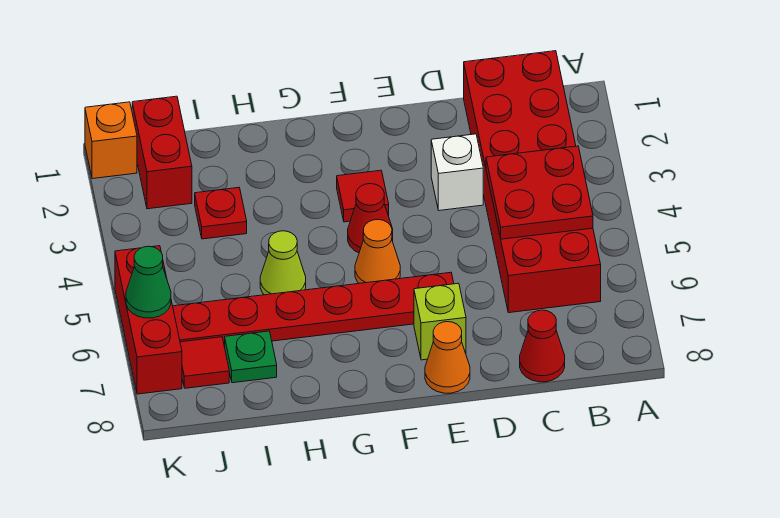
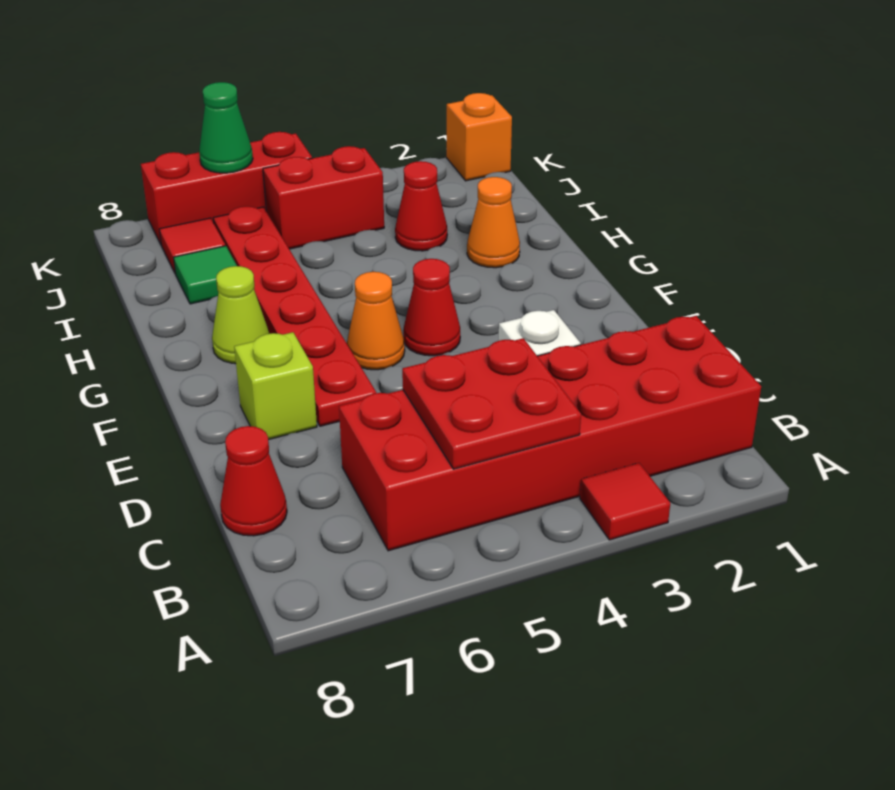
orange 1x1 cone [425,322,470,393] -> orange 1x1 cone moved to [467,177,520,268]
red 1x1 tile [337,170,389,222] -> red 1x1 tile moved to [580,463,670,540]
lime 1x1 cone [260,231,306,295] -> lime 1x1 cone moved to [212,266,269,364]
red 1x1 plate [195,188,247,239] -> red 1x1 cone [395,161,447,251]
green 1x1 plate [225,331,277,383] -> green 1x1 tile [174,246,237,304]
red 1x2 brick [132,96,192,209] -> red 1x2 brick moved to [263,146,384,249]

